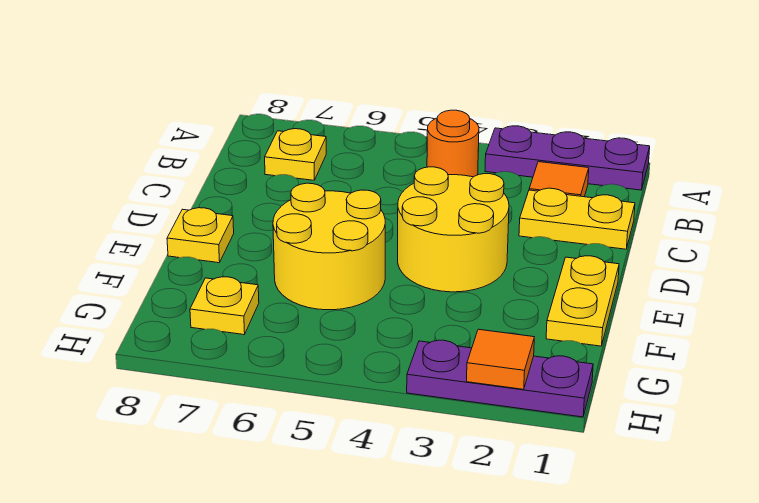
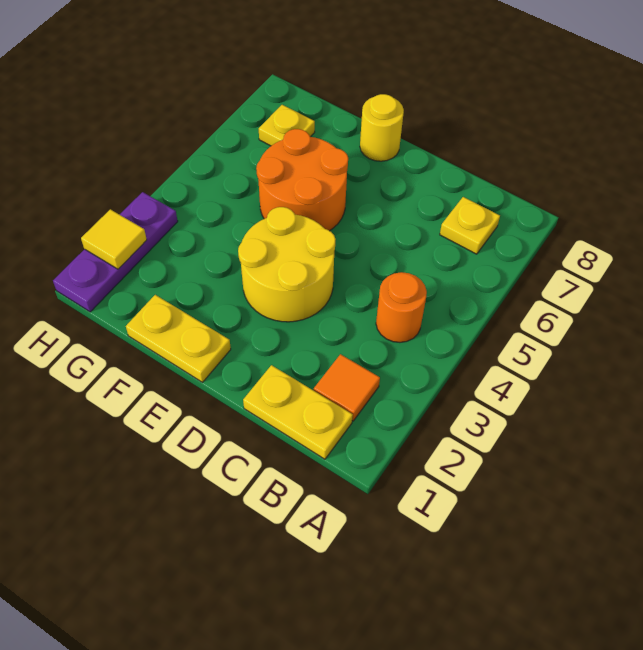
purple 1x3 plate [485,126,650,190] -> none
yellow 1x2 plate [519,188,635,249] -> yellow 1x2 plate turned to [243,365,353,459]
yellow 2x2 round brick [273,183,385,310] -> orange 2x2 round brick [256,129,348,231]
yellow 1x1 plate [167,207,234,263] -> yellow 1x1 round brick [360,94,404,161]
orange 1x1 tile [467,329,534,389] -> yellow 1x1 tile [81,209,147,269]

